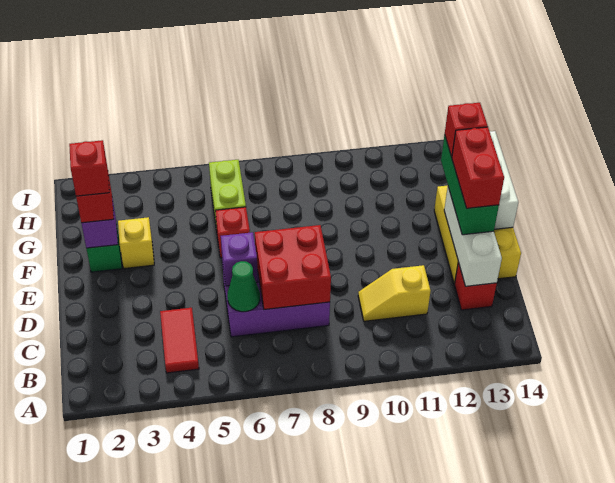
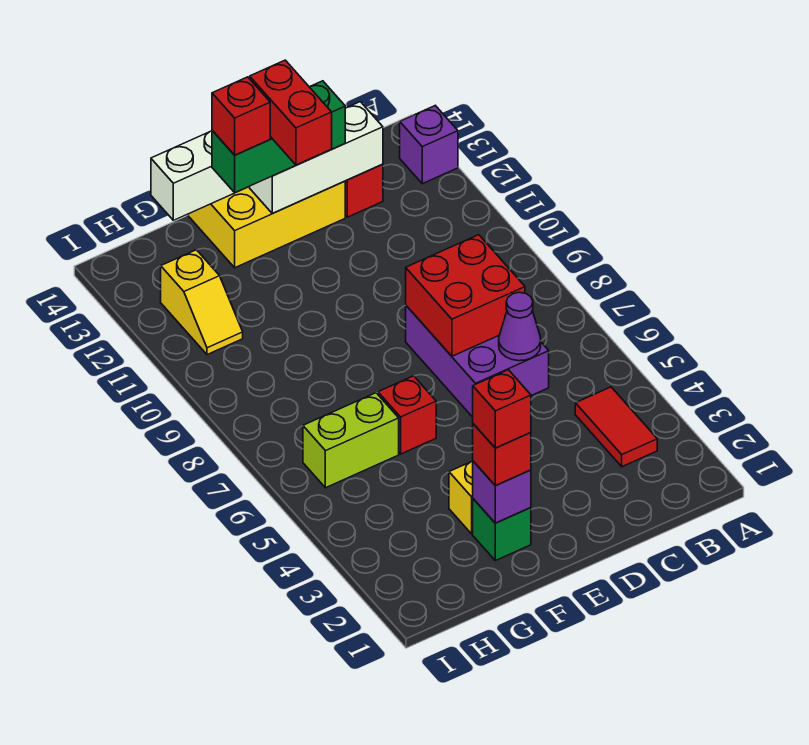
red 1x2 tile [160,308,199,373] -> red 1x2 tile turned to [575,387,657,467]
green 1x1 cone [227,261,260,312] -> purple 1x1 cone [499,292,541,361]
yellow 1x2 slope [358,265,431,321] -> yellow 1x2 slope moved to [161,250,243,355]
purple 1x1 brick [221,232,258,286] -> purple 1x1 brick moved to [400,106,458,184]
red 1x2 brick [452,127,504,208] -> red 1x2 brick turned to [250,60,332,165]

